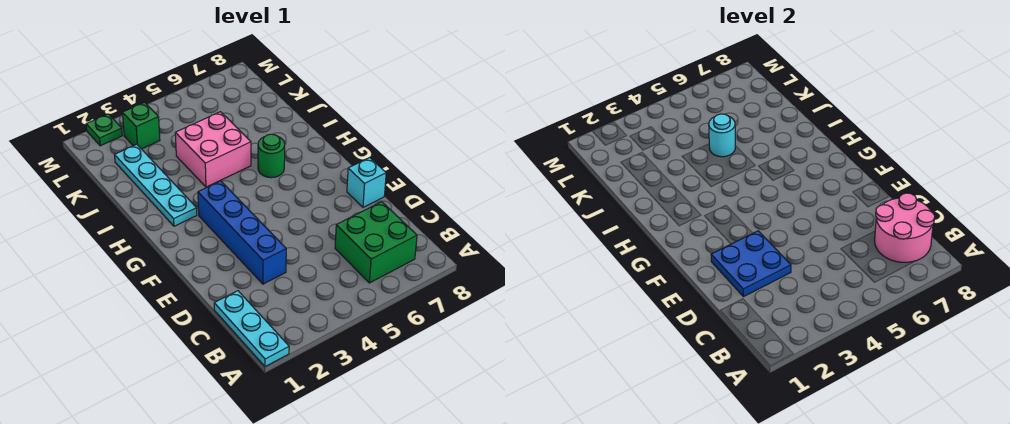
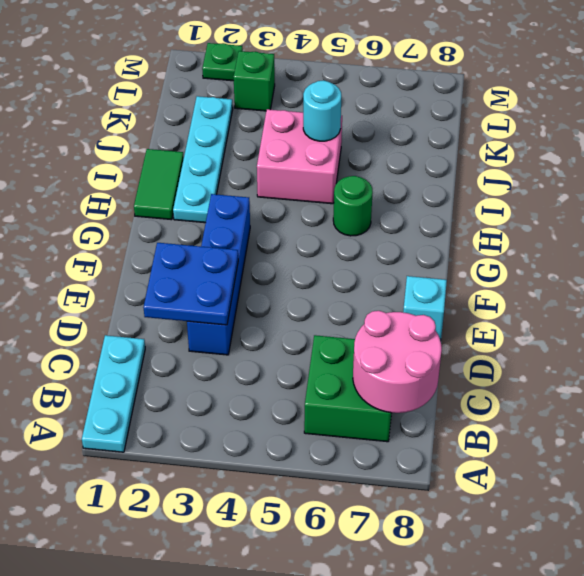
none -> green 1x2 tile [134,149,184,220]

